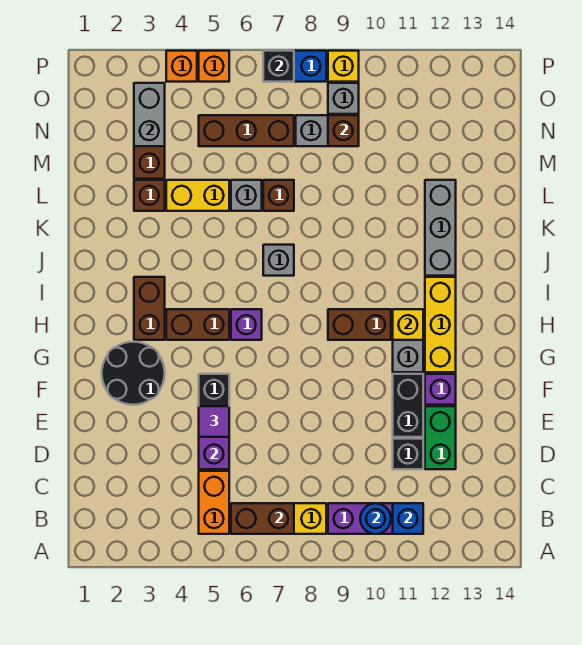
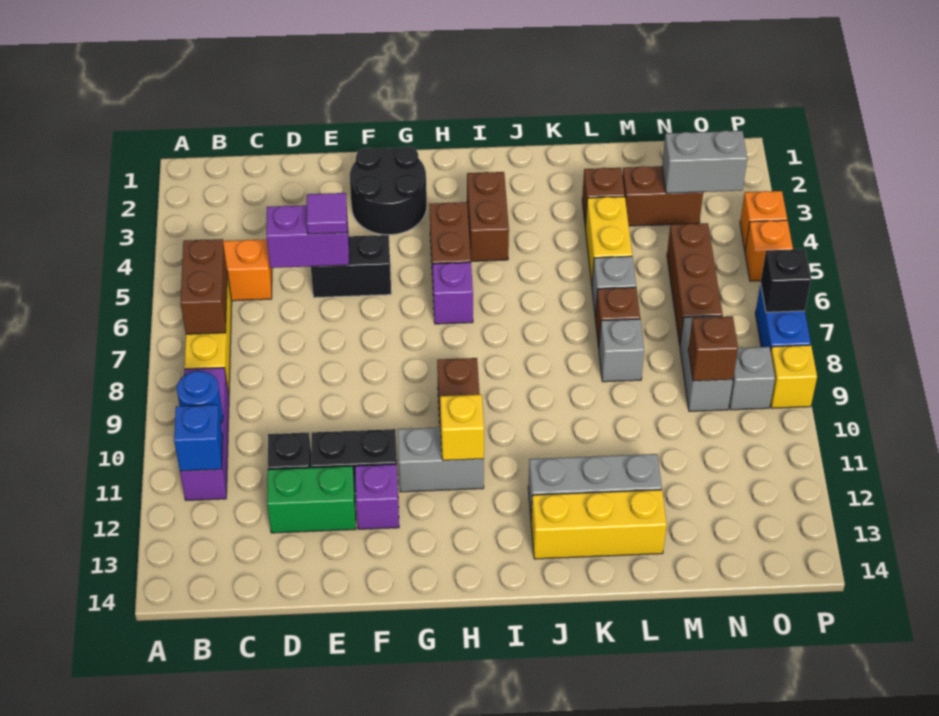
yellow 1x3 brick [425,277,456,372] -> yellow 1x3 brick moved to [531,490,667,559]
brown 1x2 brick [134,277,165,340] -> brown 1x2 brick turned to [467,172,509,261]
grey 1x1 brick [263,245,294,276] -> grey 1x1 brick moved to [599,319,644,382]

